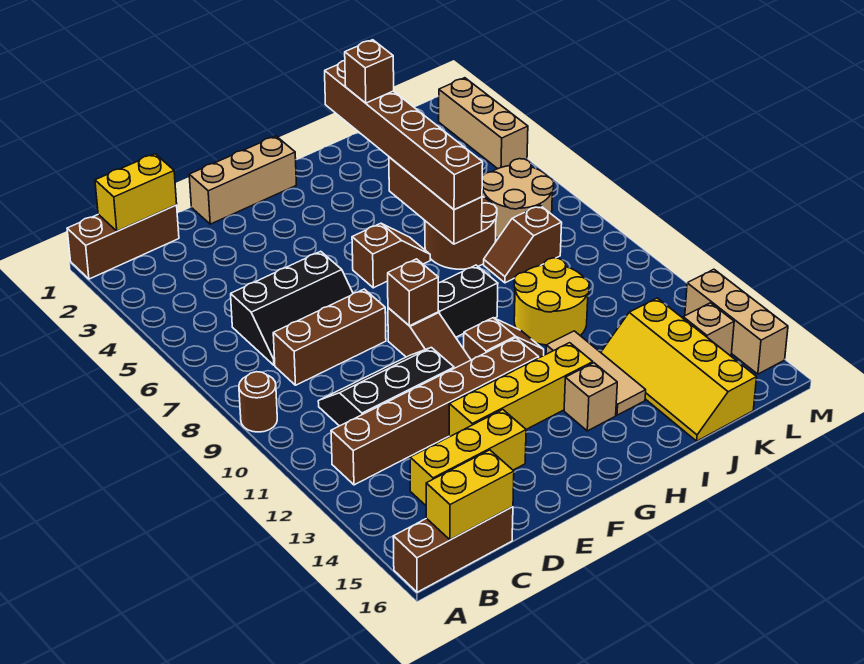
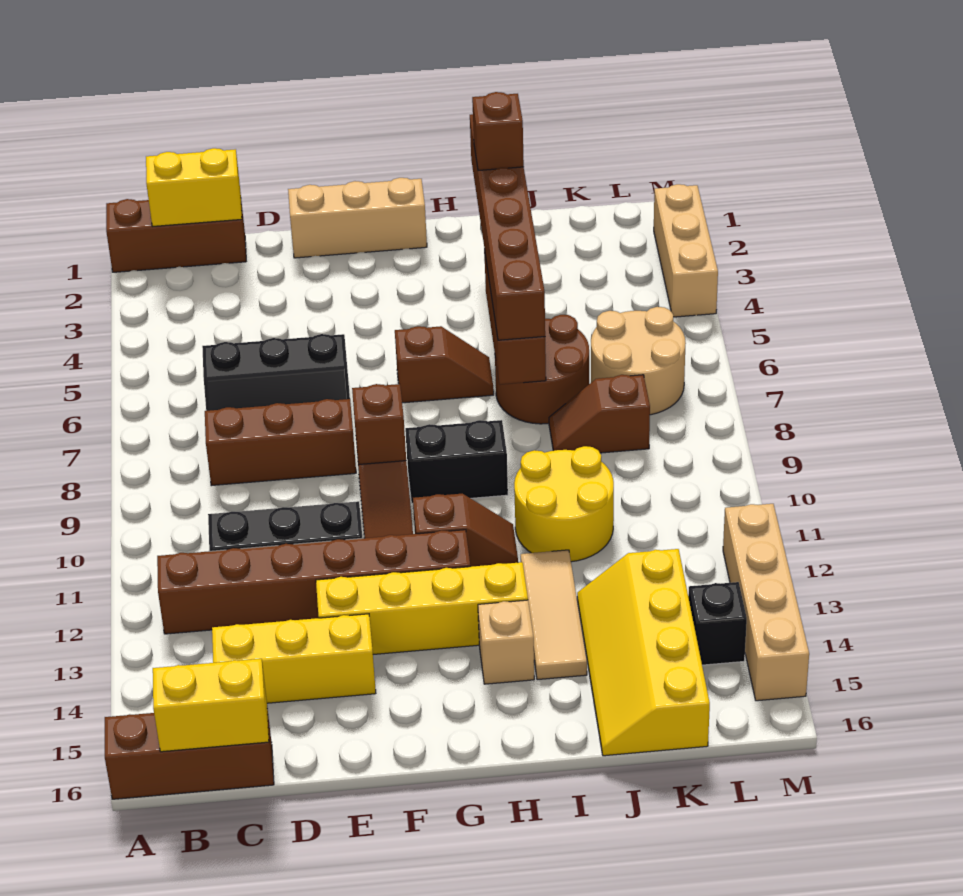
brown 1x1 round brick [239,372,277,432] -> none
tan 1x1 brick [683,303,734,356] -> black 1x1 brick [688,582,747,665]
tan 1x3 brick [685,269,788,374] -> tan 1x4 brick [723,504,809,701]

